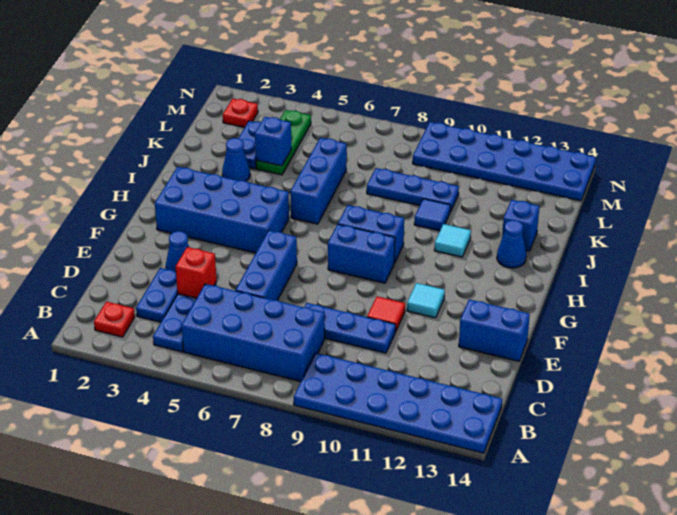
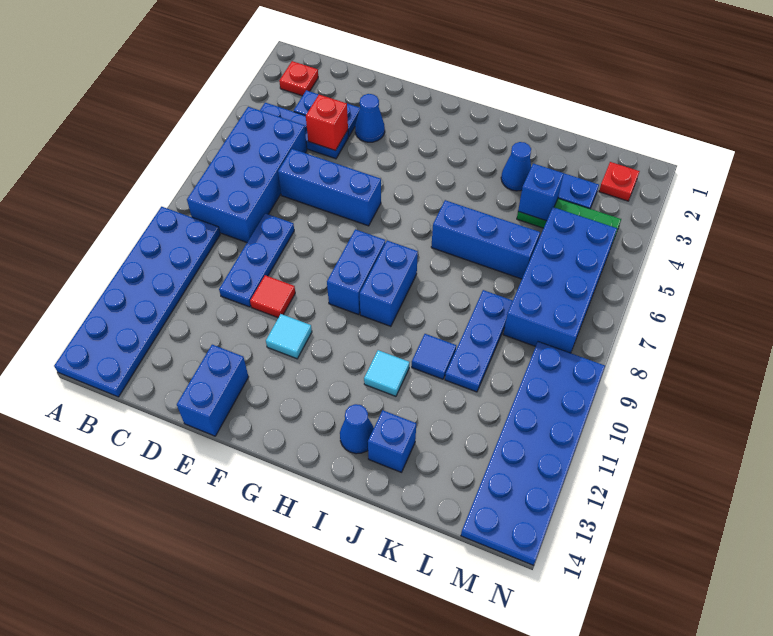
blue 2x4 brick [155,167,289,253] -> blue 2x4 brick moved to [503,207,617,353]

